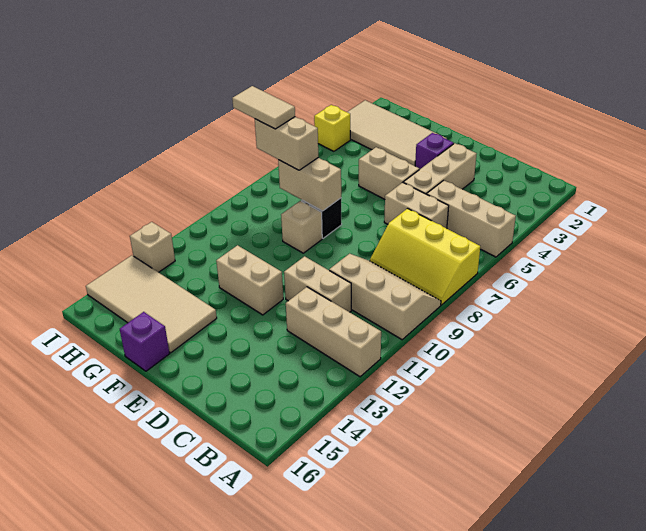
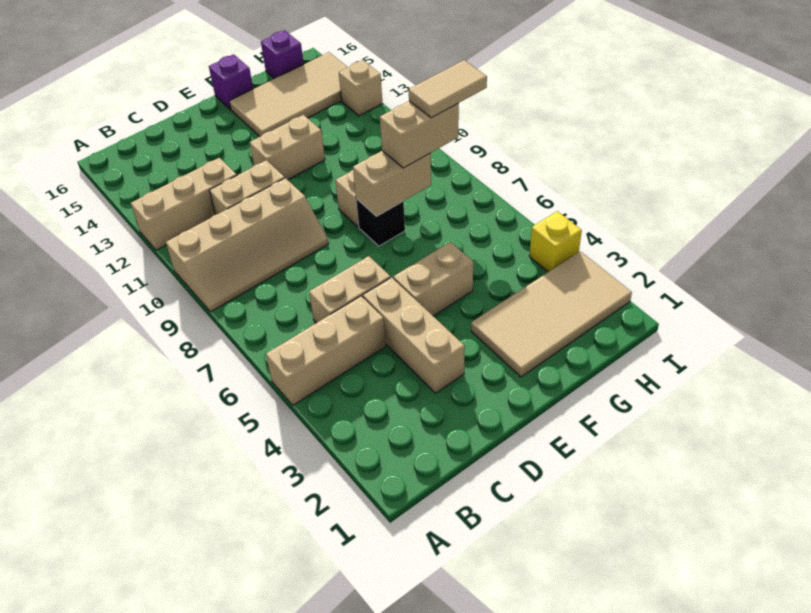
yellow 2x3 slope [370,208,480,305] -> none
tan 2x3 slope [329,254,441,340] -> tan 2x4 slope [166,178,329,312]
purple 1x1 brick [415,133,454,170] -> purple 1x1 brick moved to [261,30,304,79]

